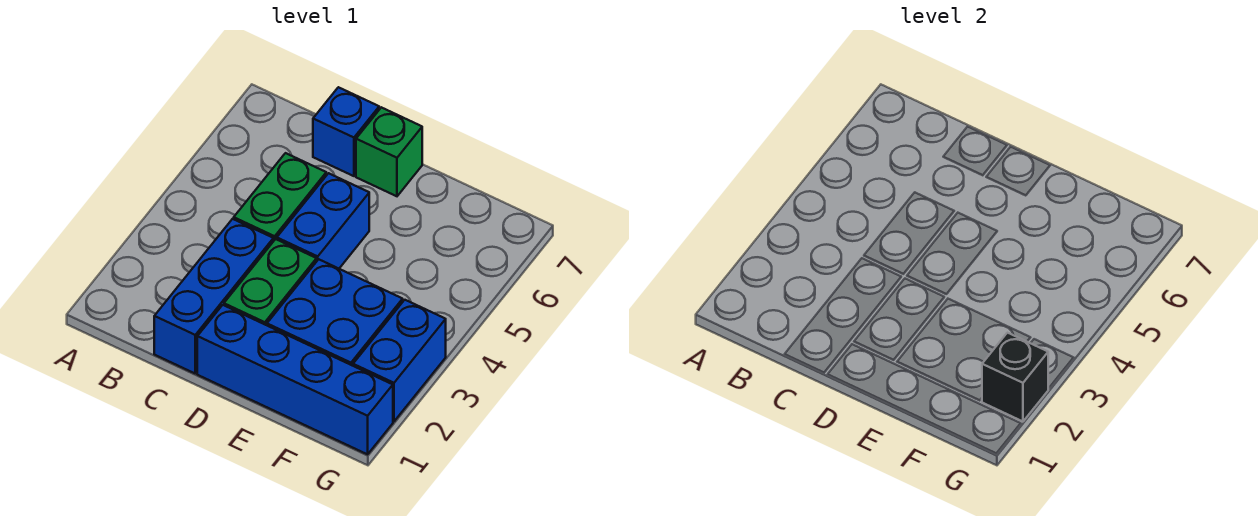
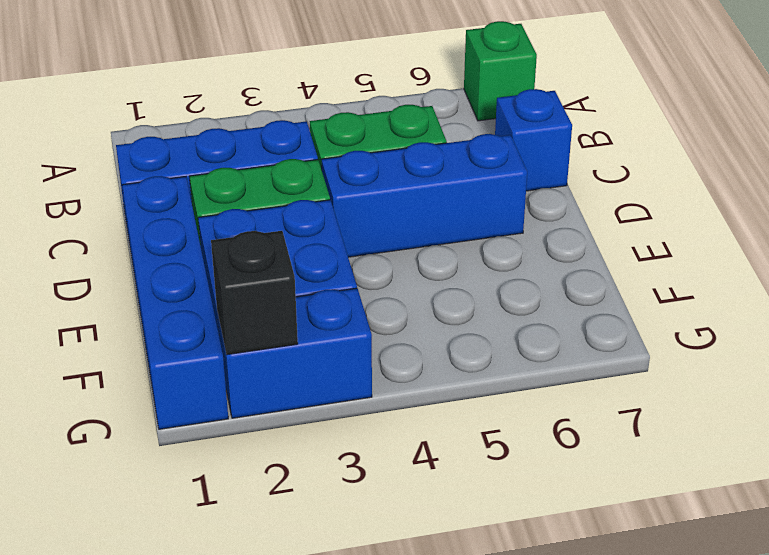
blue 1x2 brick [277,173,369,268] -> blue 1x3 brick [322,134,527,257]
green 1x1 brick [356,107,422,196] -> green 1x1 brick moved to [464,21,537,121]

